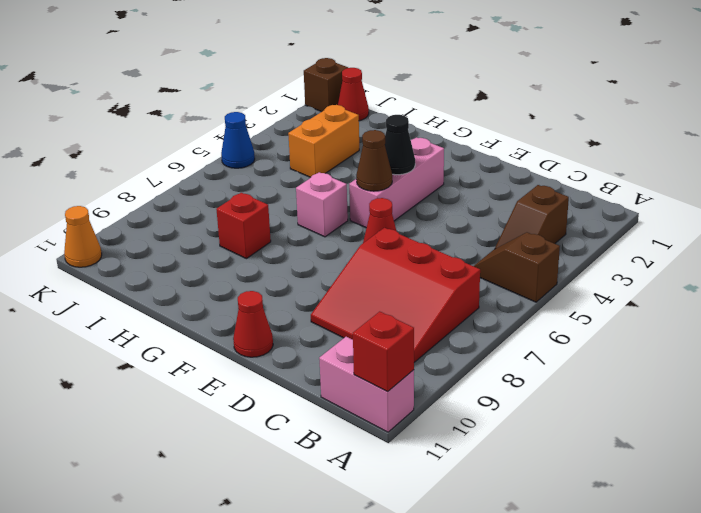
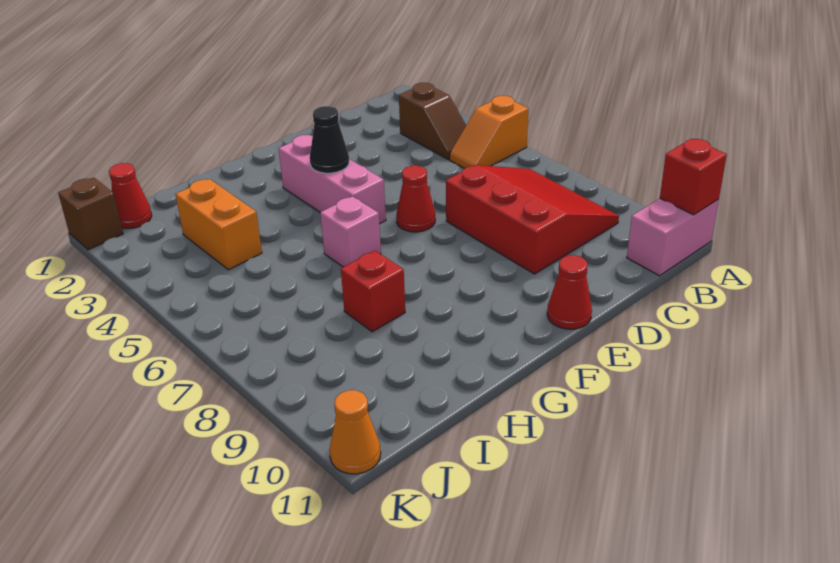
brown 1x2 slope [474,232,560,302] -> orange 1x2 slope [450,96,528,169]
red 3x3 slope [311,228,480,362] -> red 3x3 slope turned to [446,165,619,274]
brown 1x1 cone [356,130,392,191] -> none
blue 1x1 cone [221,112,255,168] -> none

